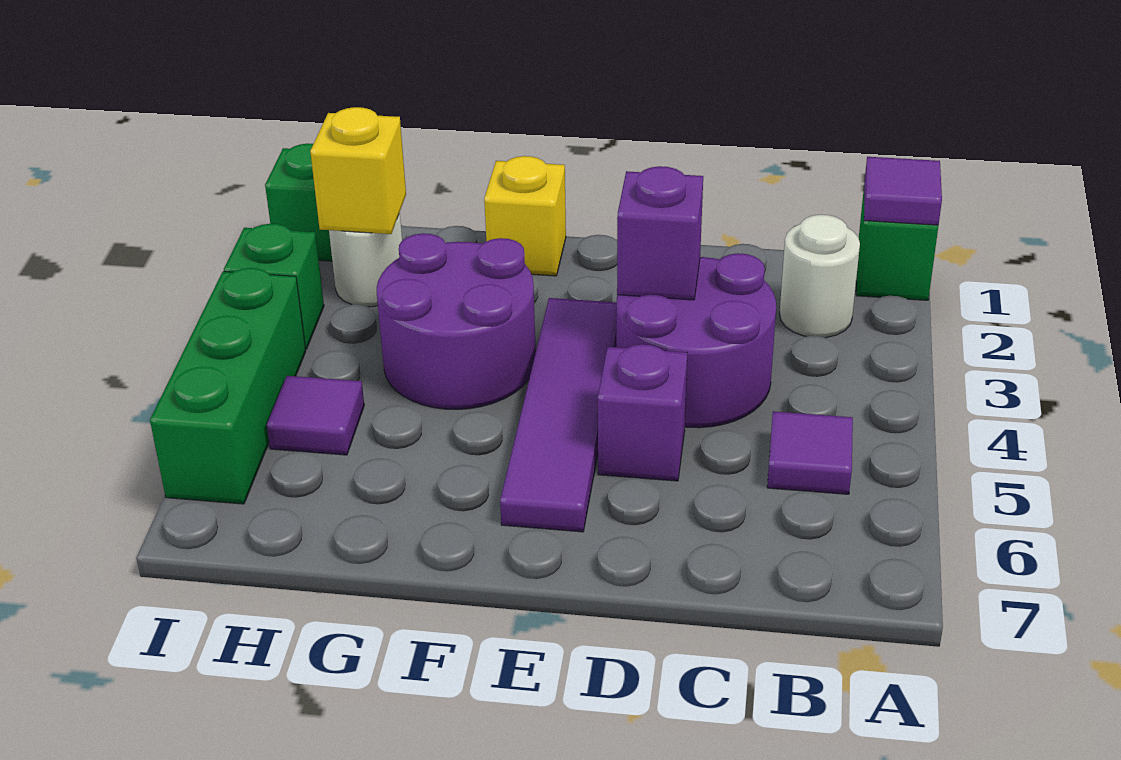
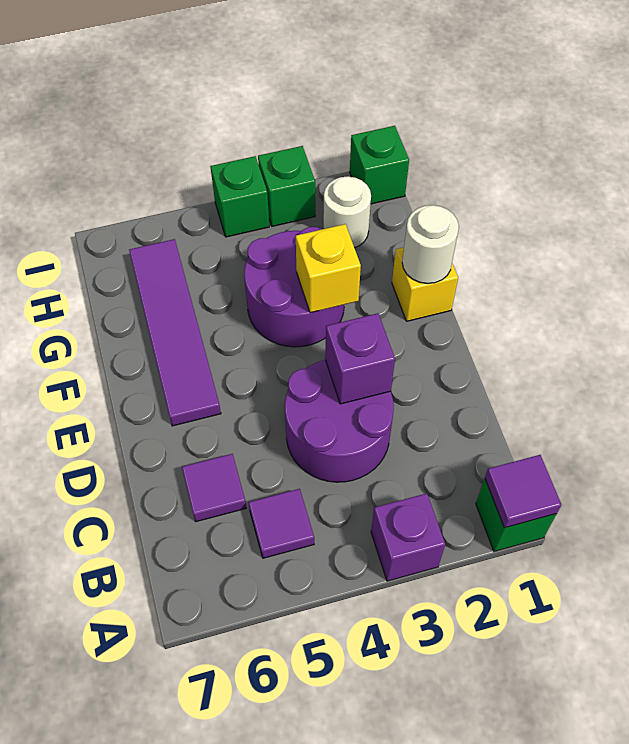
white 1x1 round brick [780,215,860,338] -> white 1x1 round brick moved to [402,205,459,284]
purple 1x1 brick [598,344,687,481] -> purple 1x1 brick moved to [371,493,445,581]
purple 1x4 tile [500,298,617,532] -> purple 1x4 tile turned to [129,239,221,426]
yellow 1x1 brick [310,107,406,234] -> yellow 1x1 brick moved to [296,224,361,313]
purple 1x1 tile [267,376,364,455] -> purple 1x1 tile moved to [182,454,246,522]
green 1x3 brick [150,268,306,504] -> green 1x1 brick [210,156,269,237]

